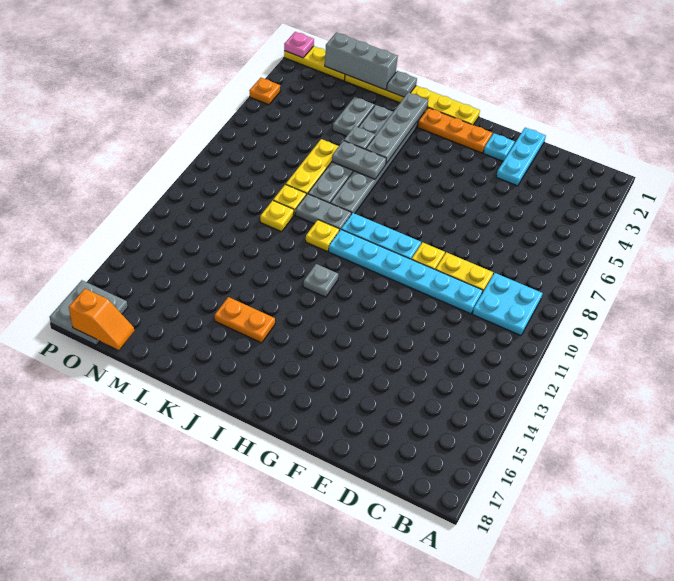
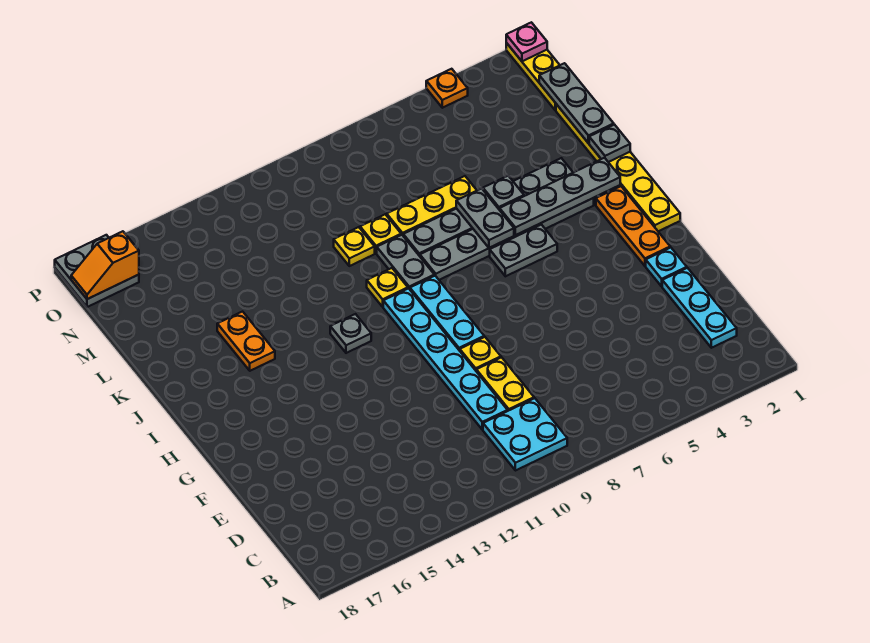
cyan 1x3 plate [496,128,546,186] -> cyan 1x3 plate turned to [662,268,737,348]
grey 1x3 brick [325,32,398,90] -> grey 1x3 plate [539,63,614,143]
grey 1x2 plate [333,97,374,136] -> grey 1x2 plate moved to [490,225,557,276]
orange 1x2 slope [69,289,134,350] -> orange 1x2 slope turned to [71,231,139,299]

